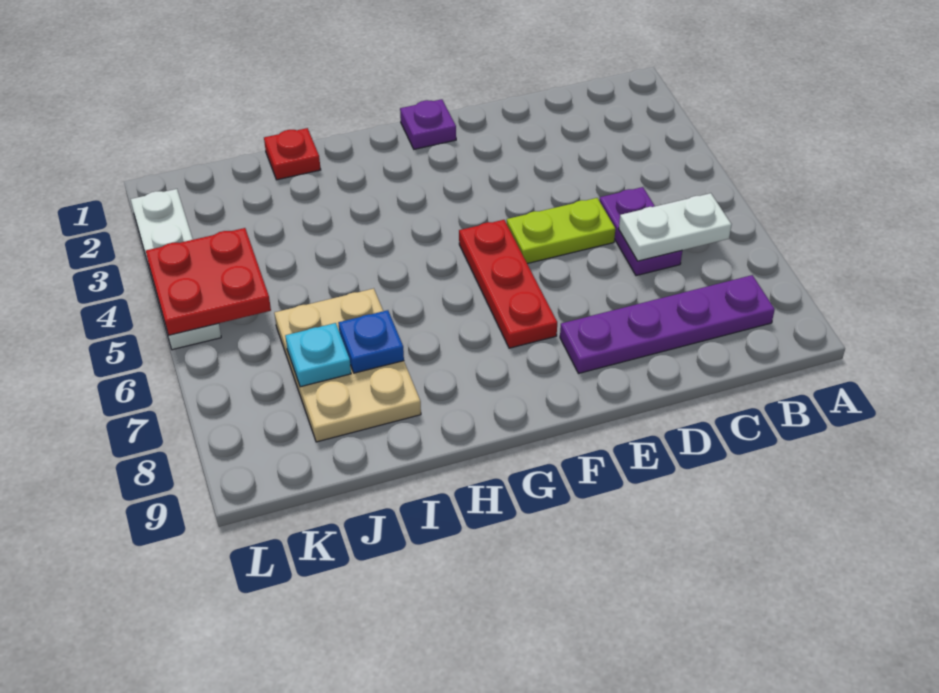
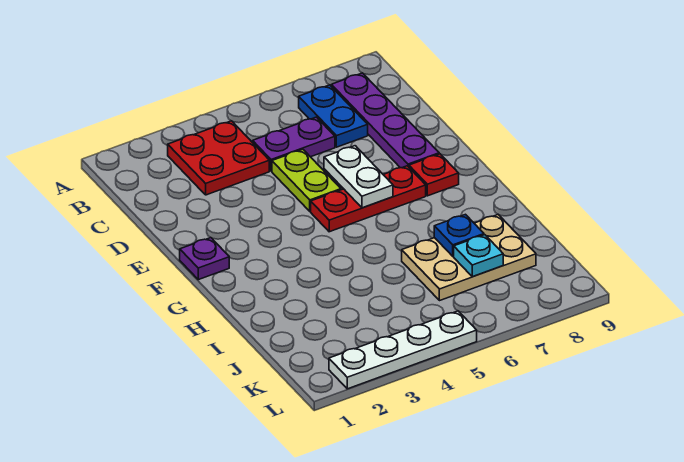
white 1x2 plate [619,193,732,261] -> white 1x2 plate moved to [324,146,393,208]
none -> blue 1x2 plate [299,85,368,147]
red 1x1 plate [264,128,321,180] -> red 1x1 plate moved to [409,154,459,196]
red 2x2 plate [146,228,271,335] -> red 2x2 plate moved to [168,121,269,195]

